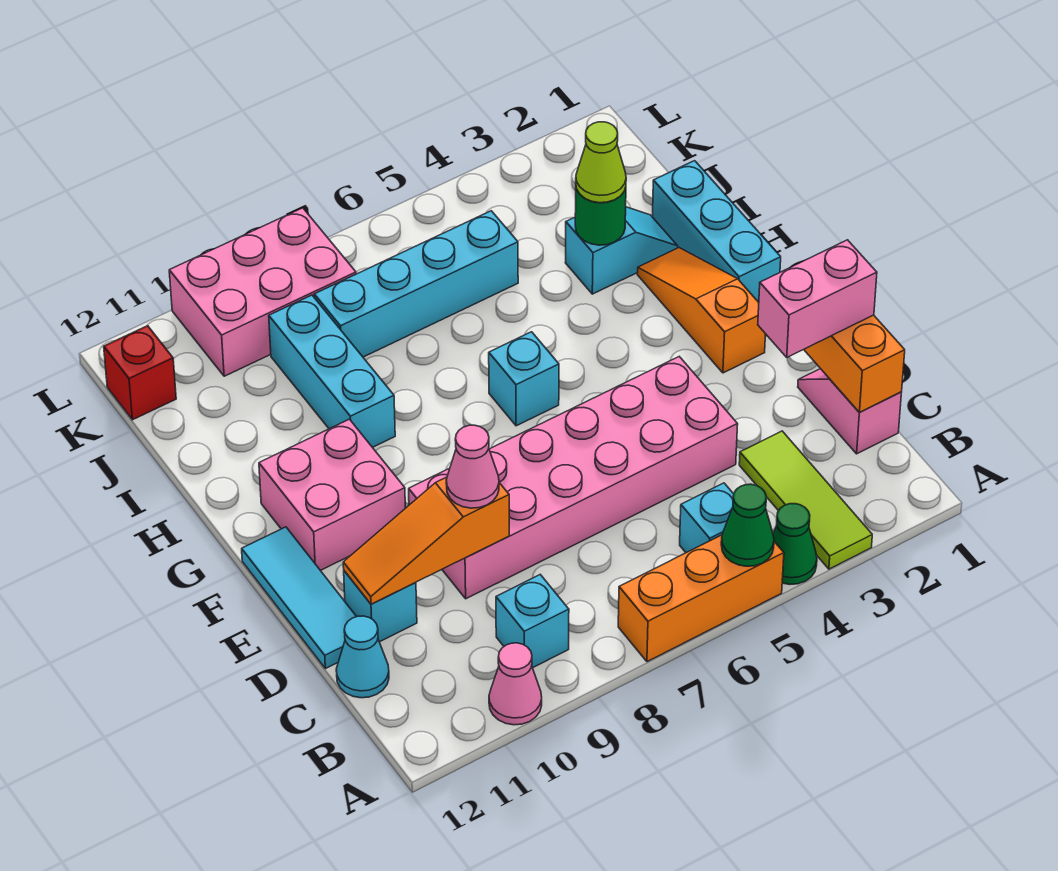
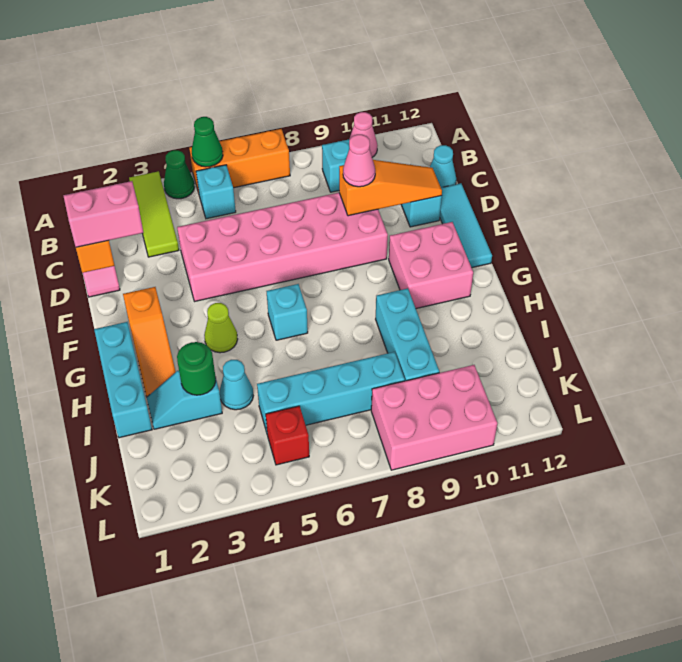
lime 1x1 cone [576,122,626,203] -> lime 1x1 cone moved to [204,303,238,353]
none -> cyan 1x1 cone [220,360,253,410]
red 1x1 brick [104,326,176,420] -> red 1x1 brick moved to [266,406,309,465]

